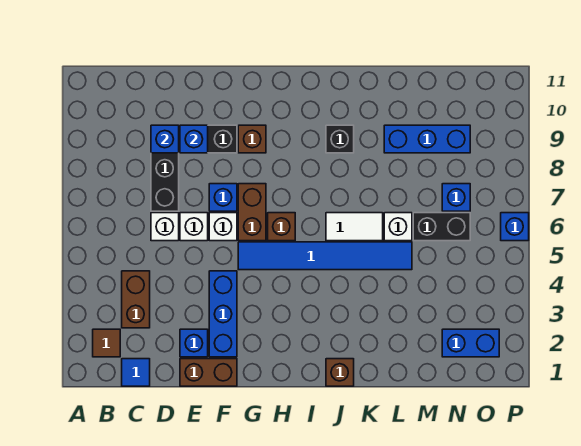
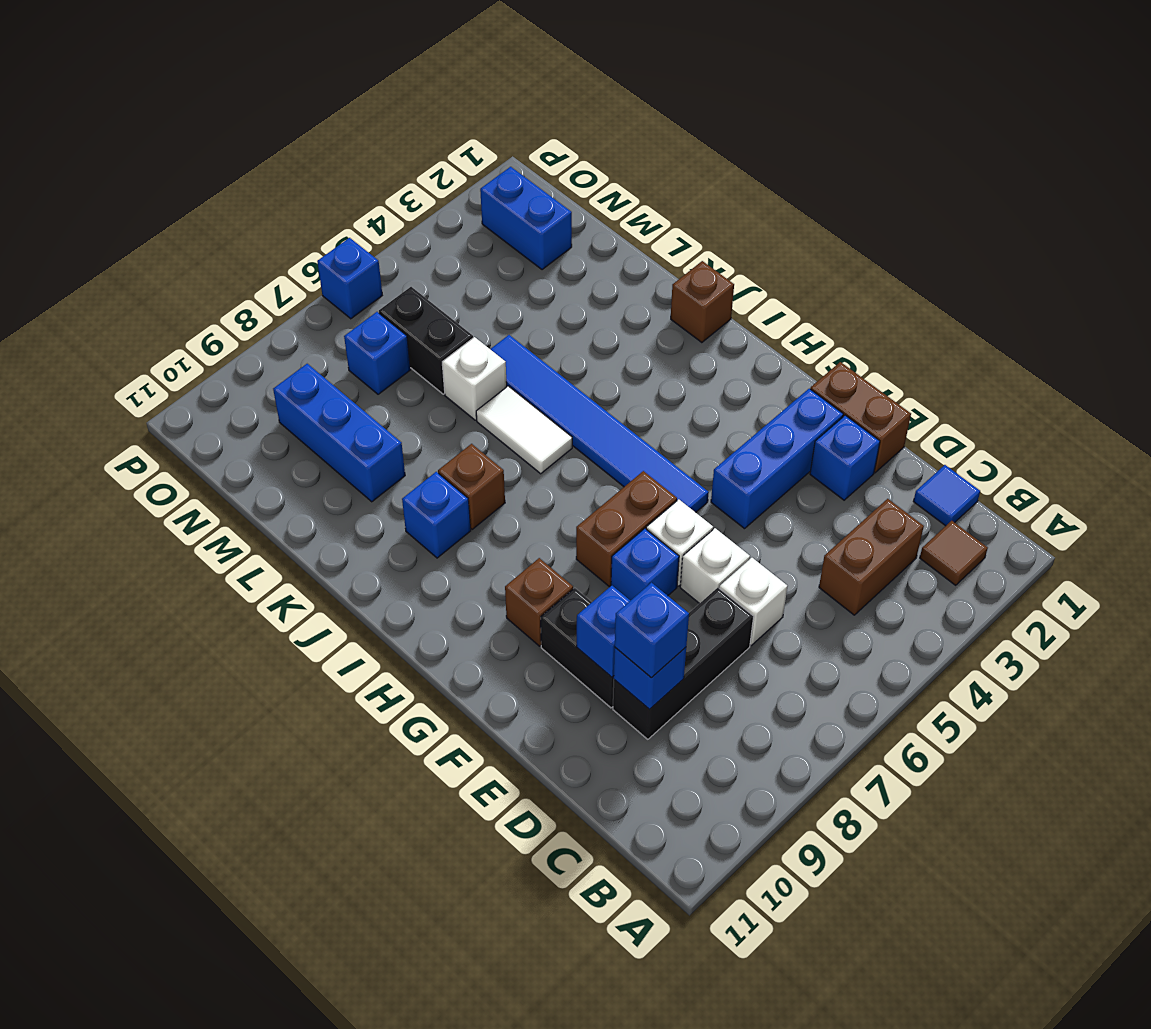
none -> blue 1x1 brick [615,583,689,678]
brown 1x1 brick [268,213,295,241] -> brown 1x1 brick moved to [438,444,505,529]
black 1x1 brick [326,125,354,153] -> blue 1x1 brick [402,472,471,558]

